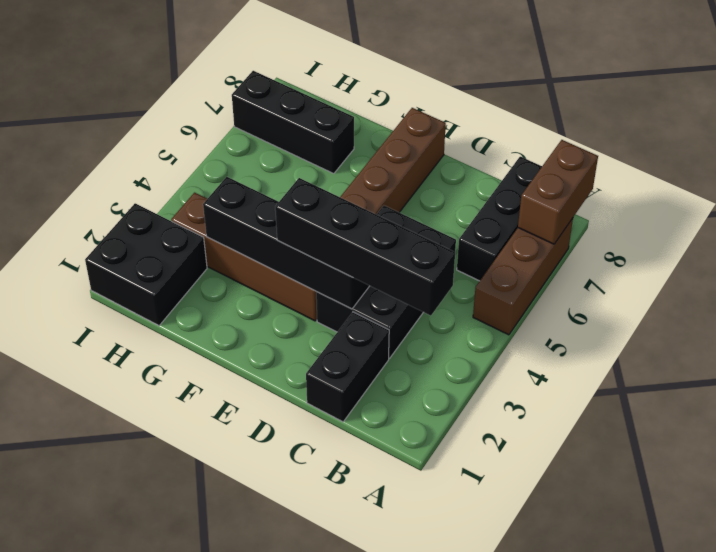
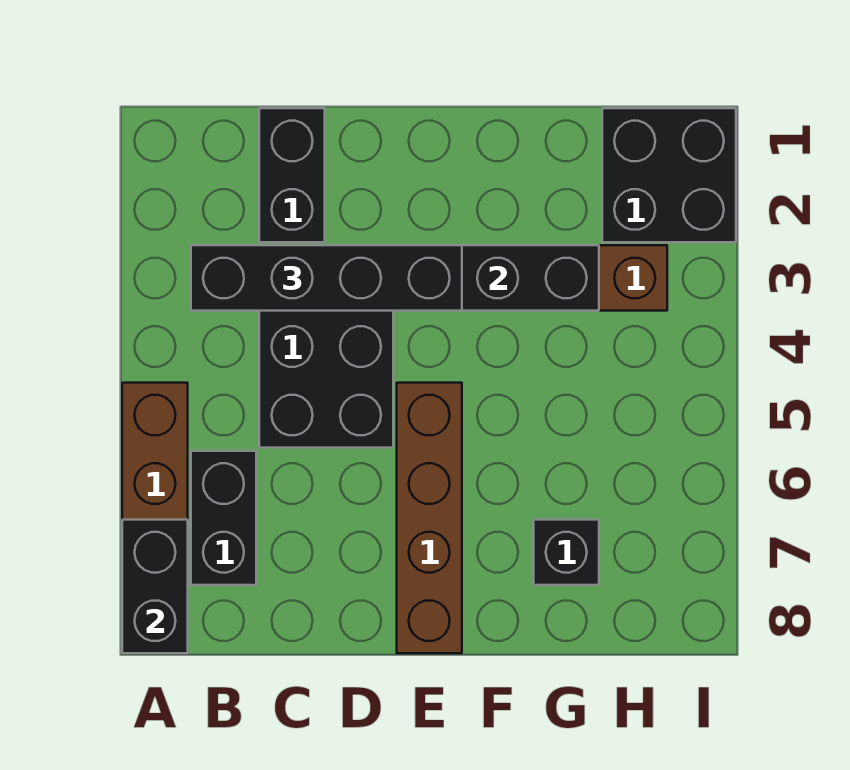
brown 1x2 brick [518,140,598,244] -> black 1x2 brick [122,520,188,653]
black 1x3 brick [457,157,542,281] -> black 1x2 brick [191,451,256,585]
black 1x3 brick [232,71,354,174] -> black 1x1 brick [534,520,599,585]

